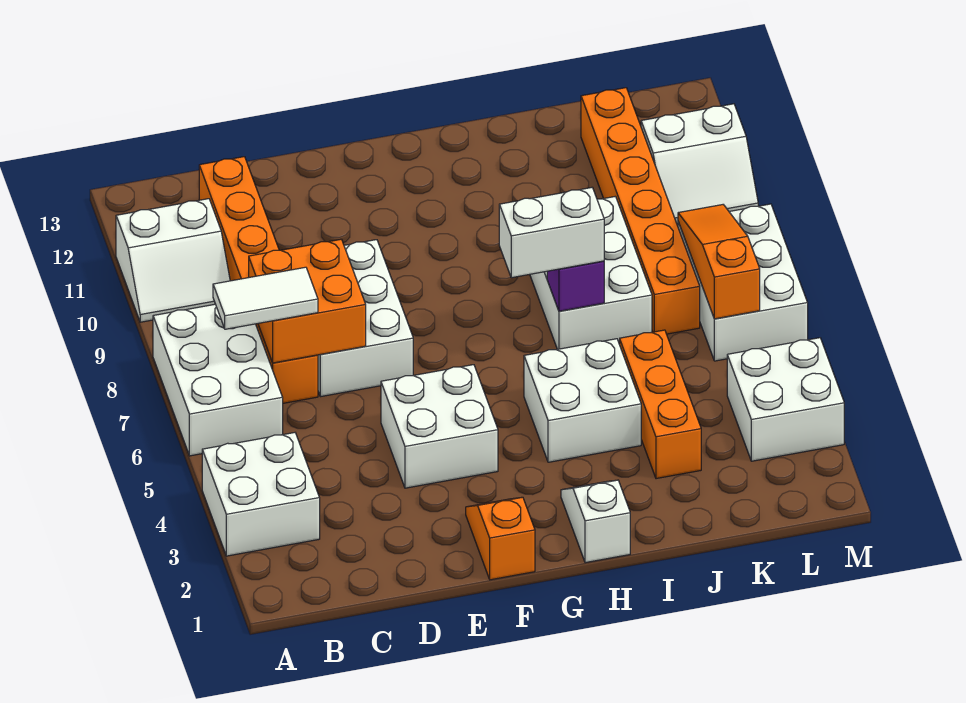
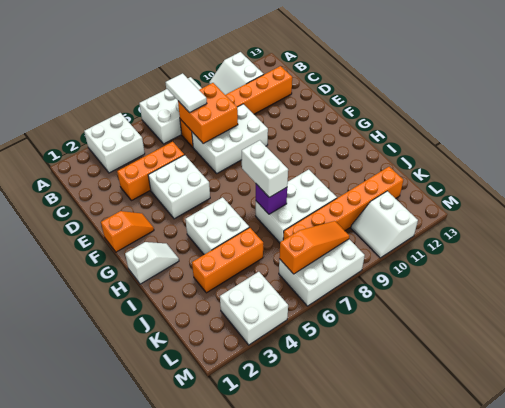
none -> orange 1x3 brick [117,142,184,201]

